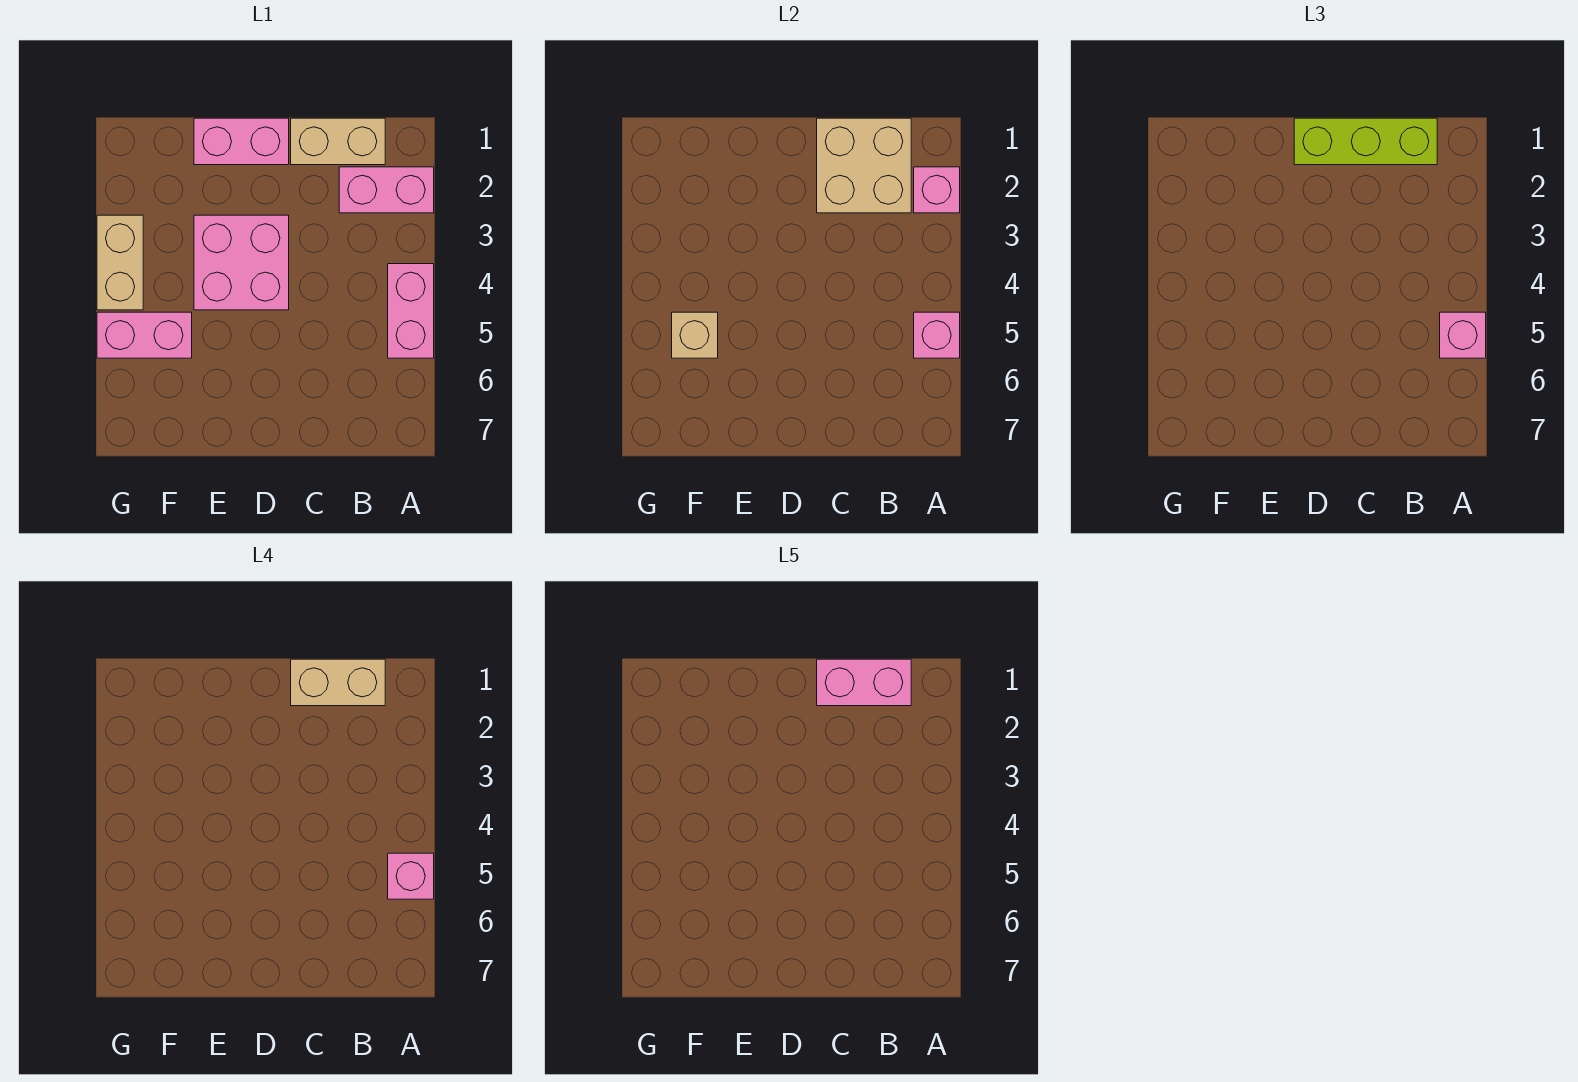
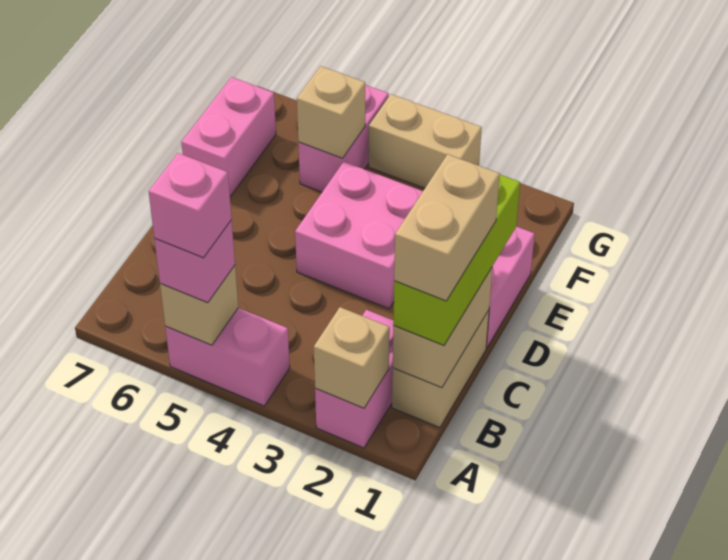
pink 1x1 brick [914,167,960,213] -> tan 1x1 brick [314,307,390,408]
pink 1x1 brick [914,312,960,358] -> tan 1x1 brick [160,266,238,345]
tan 2x2 brick [817,118,911,213] -> tan 1x2 brick [393,268,492,388]
pink 1x2 brick [817,659,911,706] -> pink 1x2 brick moved to [181,77,276,196]

